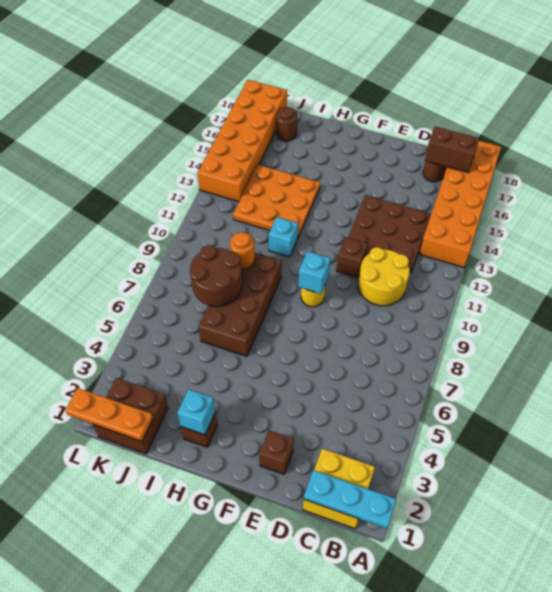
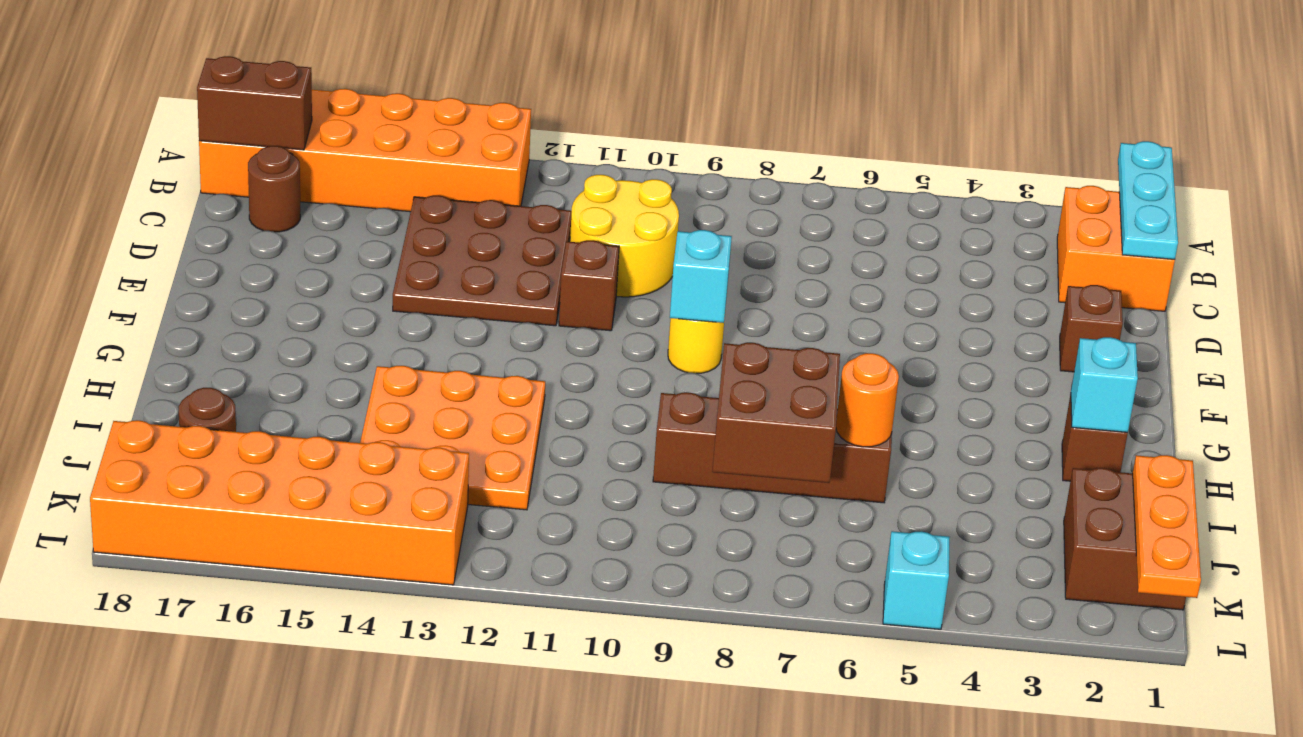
yellow 2x2 brick [303,449,375,529] -> orange 2x2 brick [1057,186,1175,311]
brown 1x2 brick [425,127,479,173] -> brown 1x2 brick turned to [197,56,312,150]
brown 2x4 brick [199,253,282,356] -> brown 1x4 brick [653,392,892,503]
cyan 1x1 brick [268,217,298,257] -> cyan 1x1 brick moved to [883,531,950,629]
brown 2x2 round brick [190,245,242,307] -> brown 2x2 brick [712,343,840,483]
orange 1x1 round brick [230,232,255,269] -> orange 1x1 round brick moved to [836,353,899,447]

